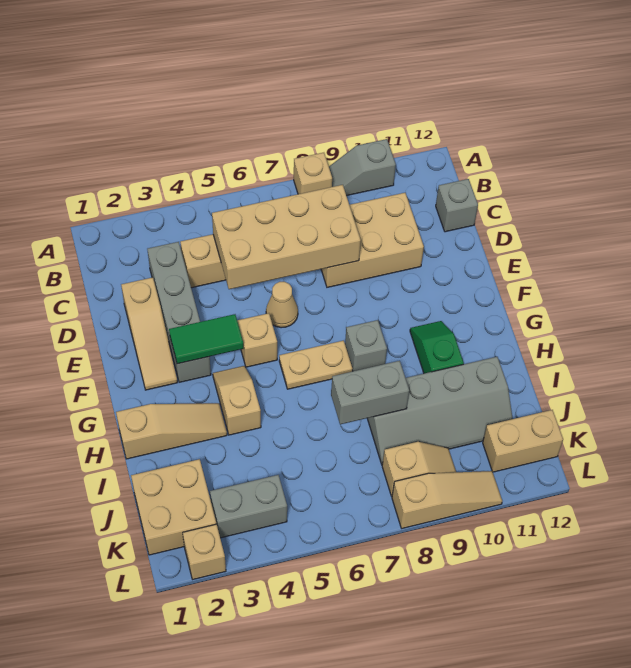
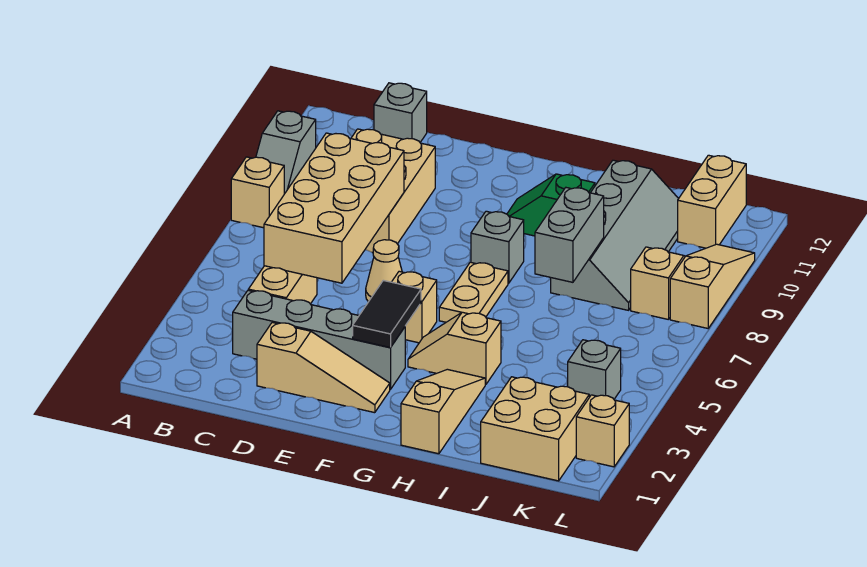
green 1x2 tile [169,314,244,364] -> black 1x2 tile [353,280,421,348]
grey 1x2 brick [210,475,287,538] -> grey 1x1 brick [568,340,621,399]

